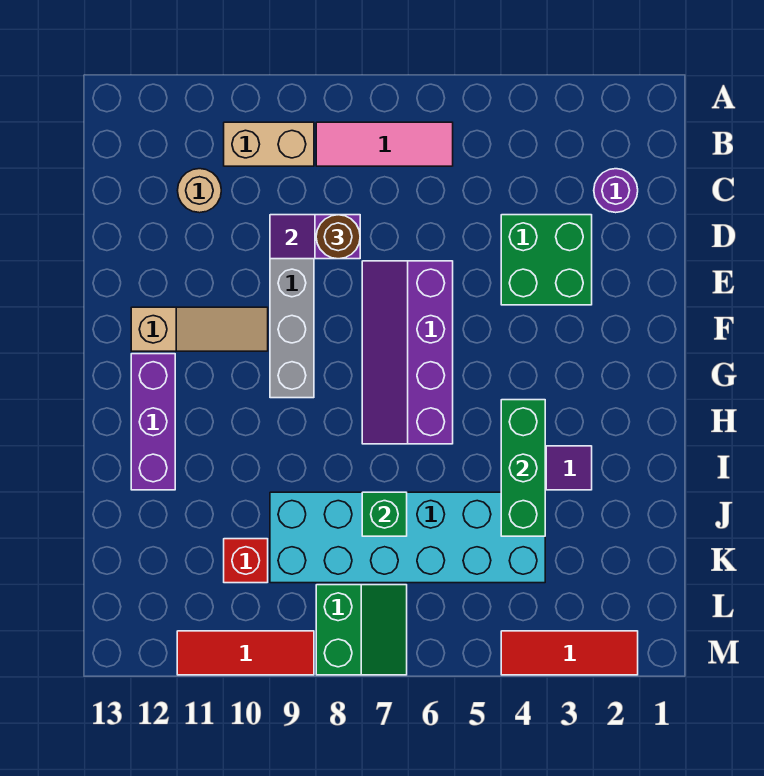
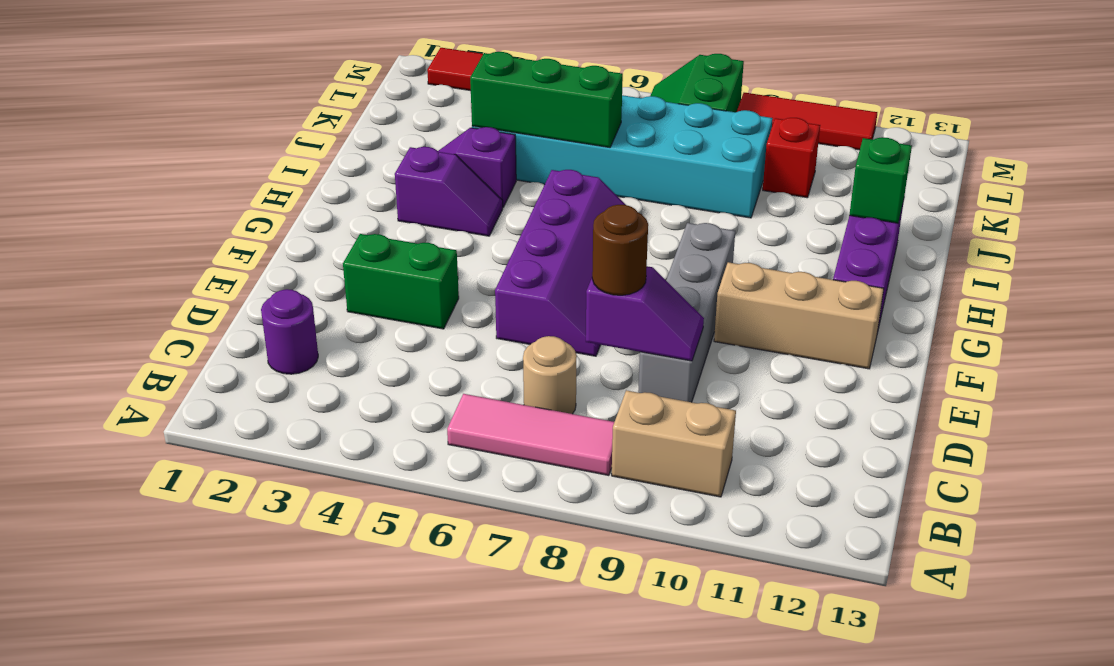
tan 1x1 round brick [178,169,221,213] -> tan 1x1 round brick moved to [523,336,577,414]
green 2x2 brick [501,215,592,305] -> green 1x2 brick [343,234,459,329]
tan 1x3 slope [131,307,268,351] -> tan 1x3 brick [714,262,884,369]
none -> purple 1x2 slope [395,147,503,236]
green 1x3 brick [501,400,545,536] -> green 1x3 brick turned to [470,52,623,147]
green 1x1 brick [362,492,407,536] -> green 1x1 brick moved to [849,137,912,223]

